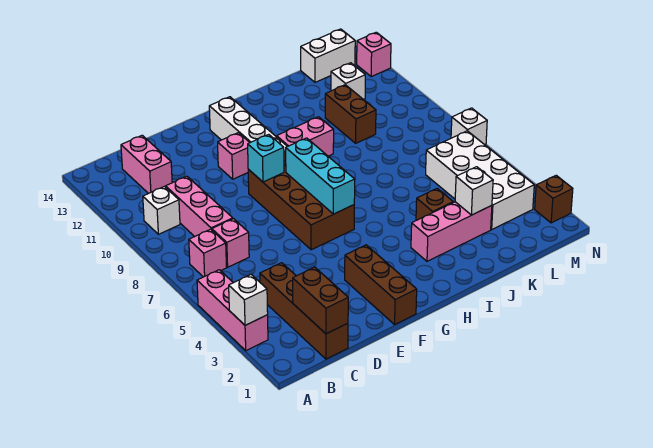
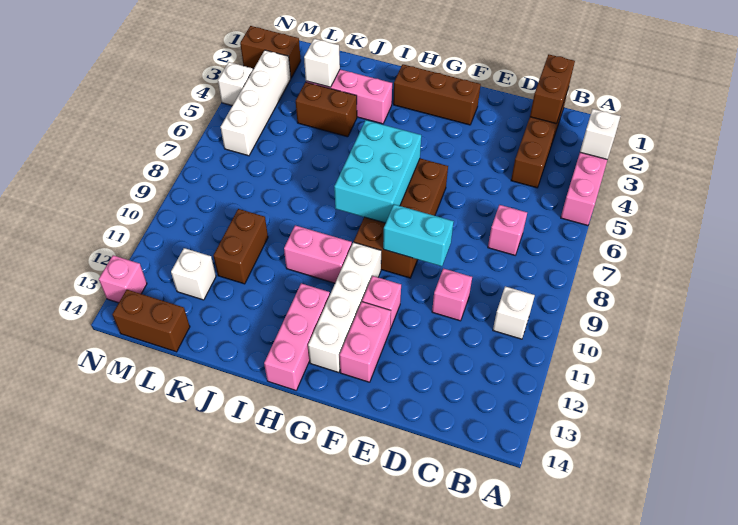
pink 1x1 brick [189,229,227,277] -> pink 1x1 brick moved to [432,268,472,321]
pink 1x3 brick [166,176,233,237] -> pink 1x3 brick moved to [264,283,330,390]
pink 1x2 brick [121,135,172,194] -> pink 1x2 brick moved to [340,302,391,382]
brown 1x3 brick [345,245,417,324] -> brown 1x3 brick turned to [393,64,481,125]
cyan 1x1 brick [248,134,284,182] -> cyan 1x2 brick [383,204,454,266]
cyan 1x3 brick [286,138,355,214] -> cyan 2x3 brick [334,120,421,223]
brown 1x1 brick [416,189,453,220] -> brown 1x2 brick [296,82,357,137]
white 2x4 brick [426,131,534,229] -> white 1x4 brick [221,50,291,156]
white 1x2 brick [301,29,355,82] -> brown 1x2 brick [112,290,190,352]
brown 1x1 brick [535,175,573,223] -> brown 1x2 brick [240,26,301,78]
white 1x1 brick [451,108,487,145] -> white 1x1 brick moved to [218,62,253,106]

